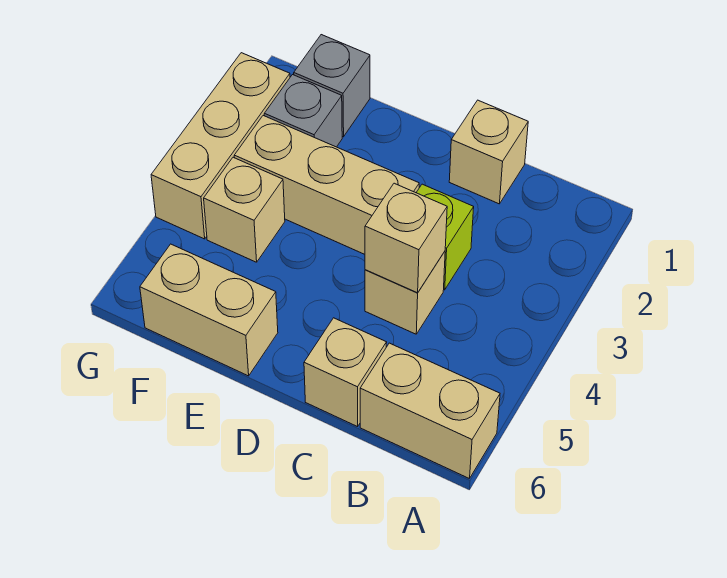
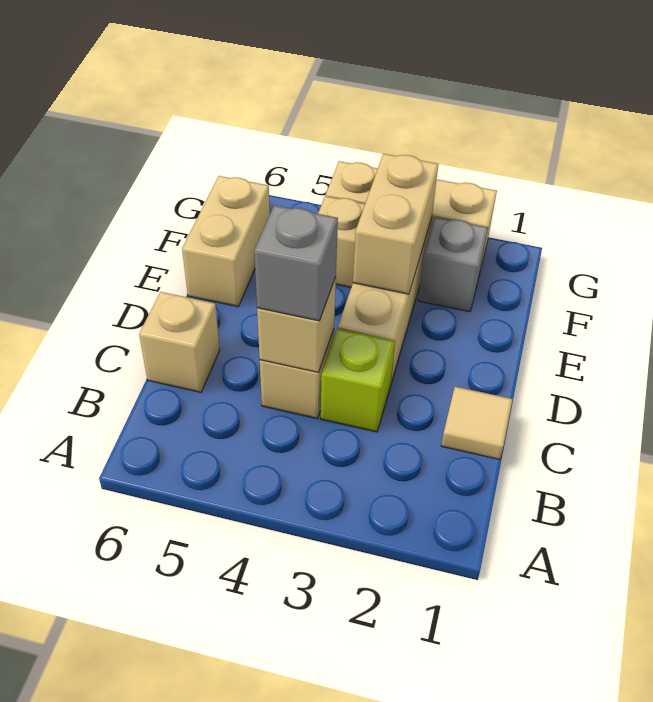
tan 1x2 brick [360,343,500,479] -> tan 1x2 brick moved to [353,154,438,294]
tan 1x1 brick [449,100,528,204] -> tan 1x1 tile [441,387,512,460]
grey 1x1 brick [294,35,370,137] -> grey 1x1 brick moved to [254,205,338,321]

